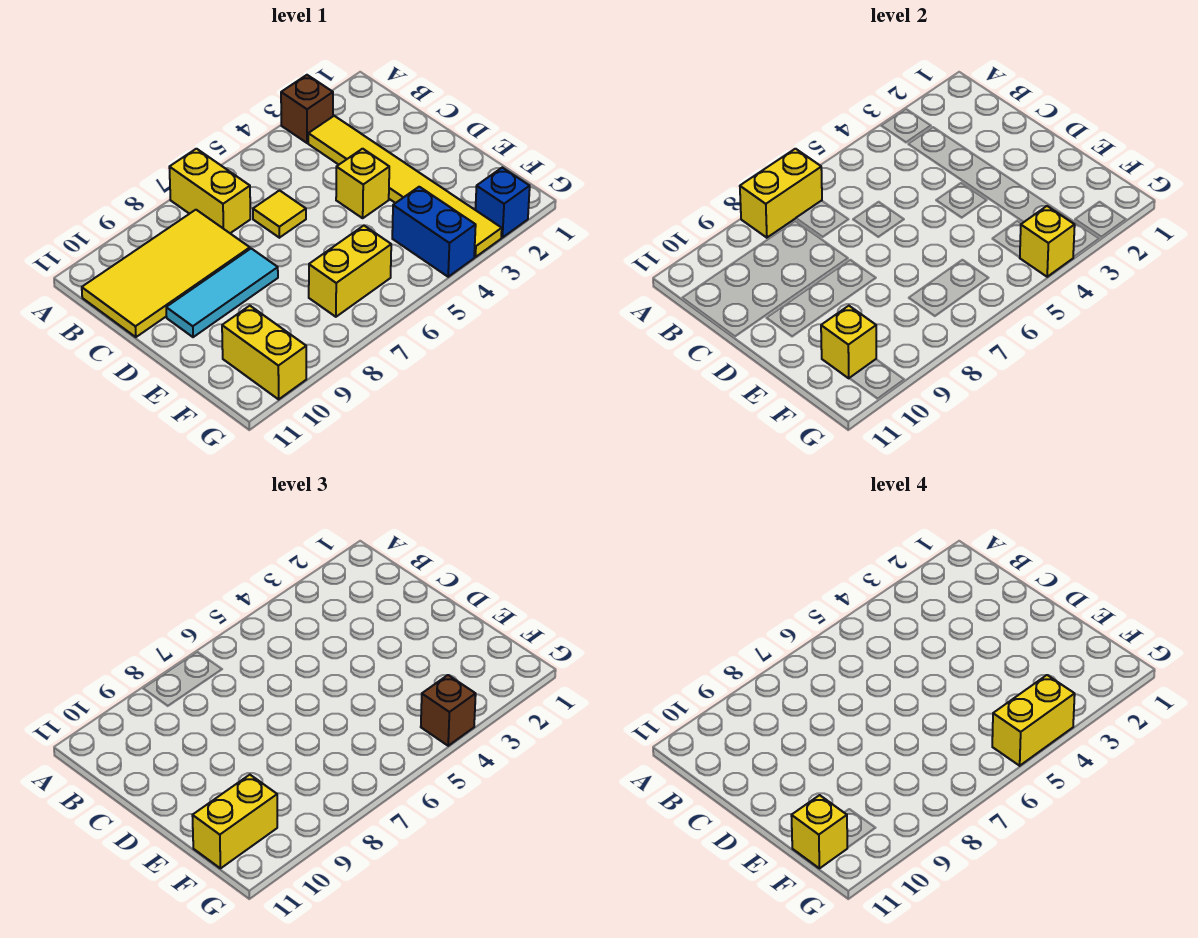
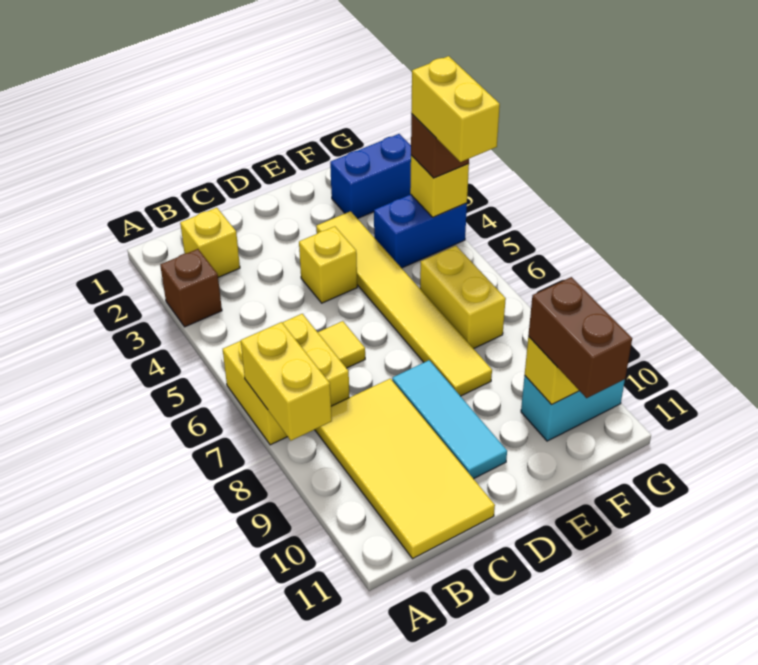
yellow 1x2 brick [169,149,250,233] -> yellow 2x2 brick [223,314,349,445]
yellow 1x6 tile [308,116,502,257] -> yellow 1x6 tile turned to [316,211,492,396]
yellow 1x2 brick [222,306,306,399] -> cyan 1x2 brick [521,376,625,441]
yellow 1x2 brick [192,775,277,868] -> brown 1x2 brick [528,277,632,398]
yellow 1x1 brick [791,795,847,868] -> yellow 1x1 brick moved to [180,208,240,277]
blue 1x1 brick [475,168,530,238] -> blue 1x2 brick [330,134,411,219]

